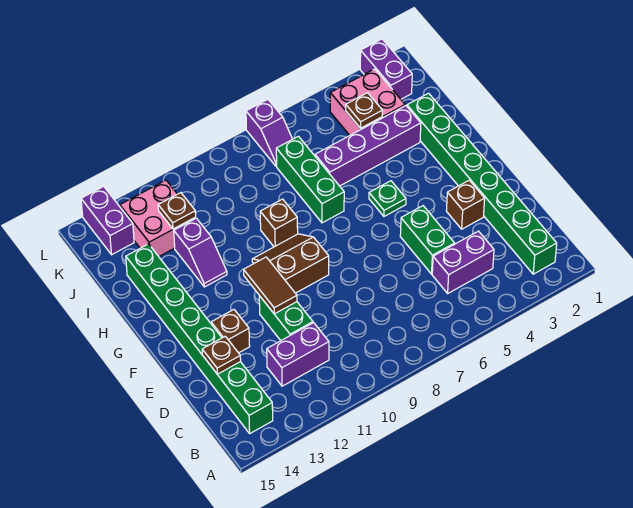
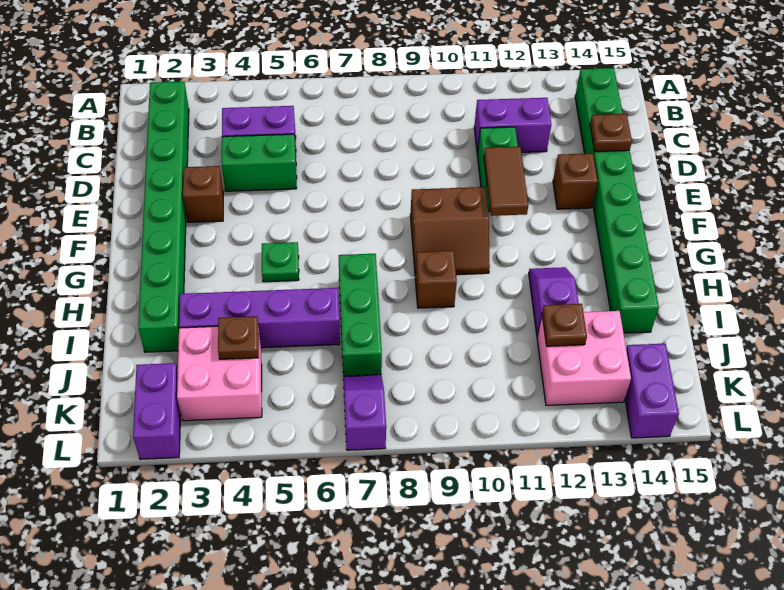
green 1x2 brick [400,206,455,274] -> green 1x2 brick turned to [222,134,297,191]

